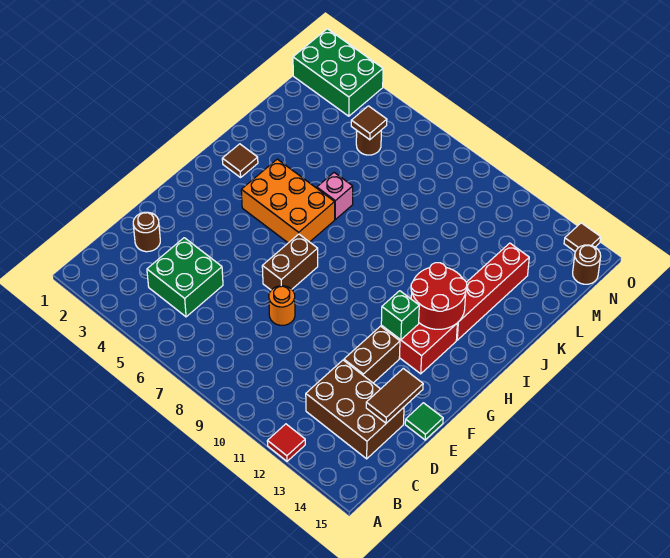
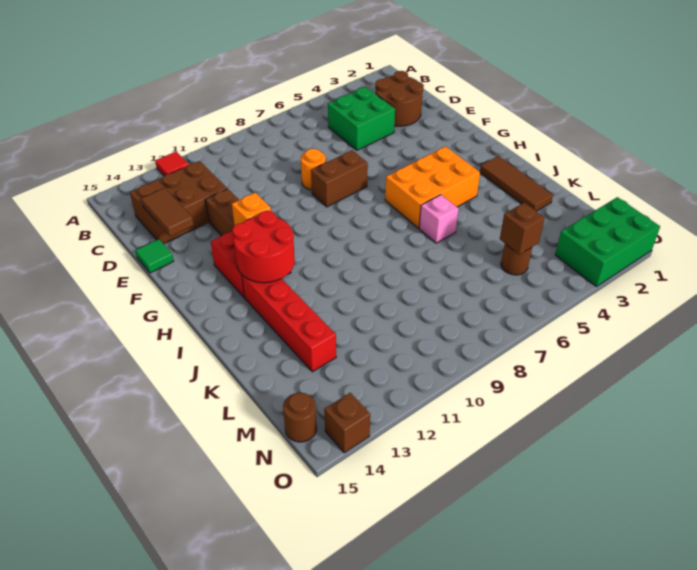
brown 1x1 round brick [133,212,160,252] -> brown 2x2 round brick [375,71,424,126]
brown 1x2 brick [262,234,318,290] -> brown 1x2 brick turned to [311,150,368,207]
green 1x1 brick [381,291,419,340] -> orange 1x1 brick [232,193,271,225]
brown 1x1 tile [222,144,258,177] -> brown 1x3 tile [480,156,553,211]
brown 1x1 tile [351,106,387,140] -> brown 1x1 brick [500,203,544,255]
brown 1x1 tile [564,223,601,252] -> brown 1x1 brick [324,393,370,453]

